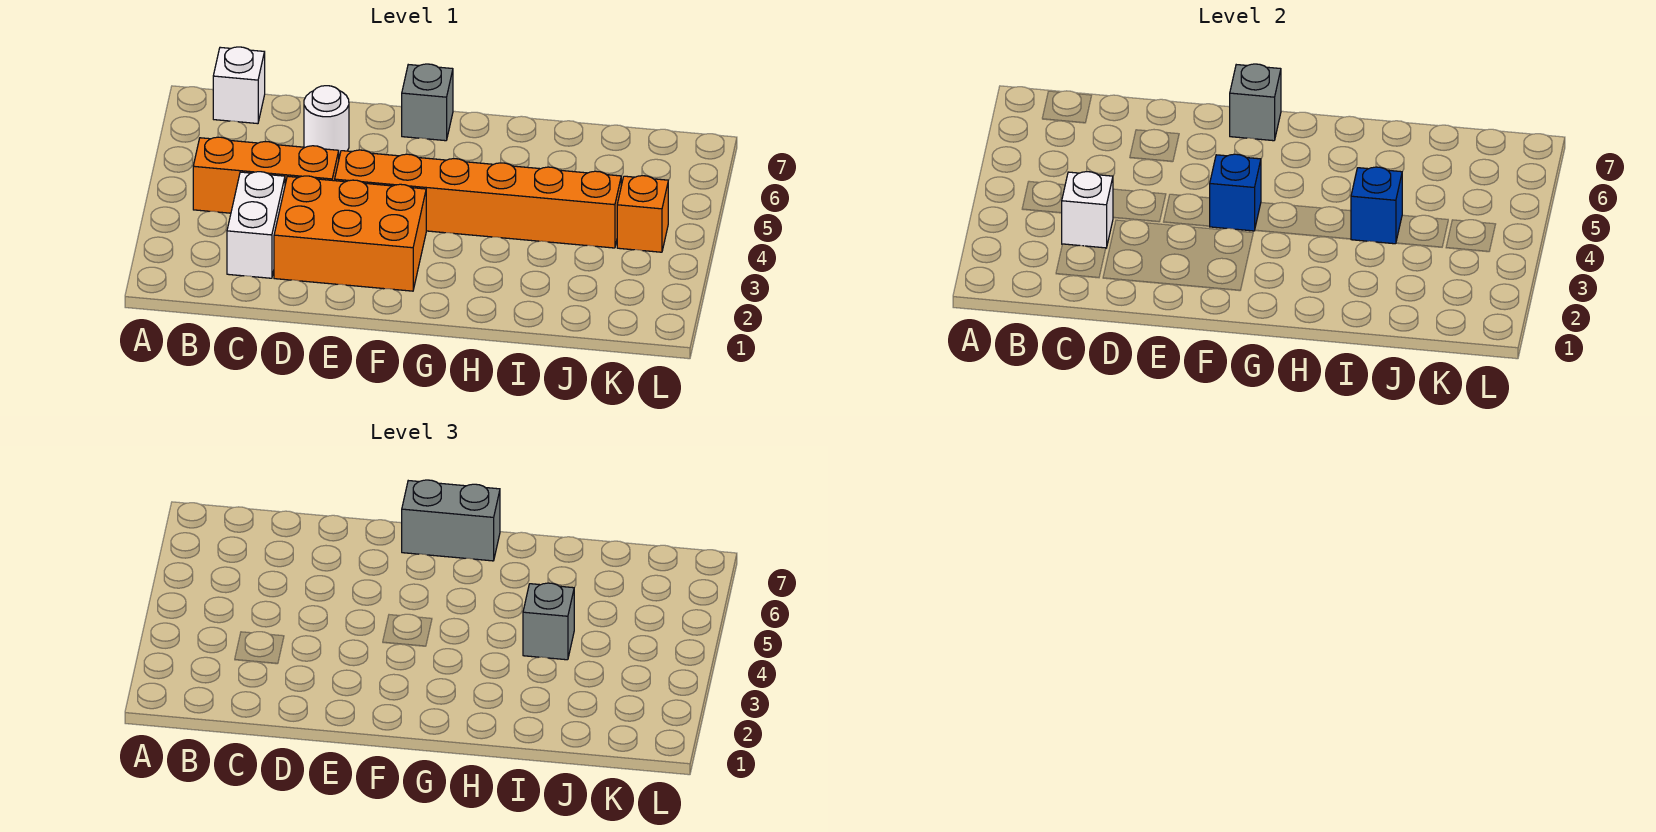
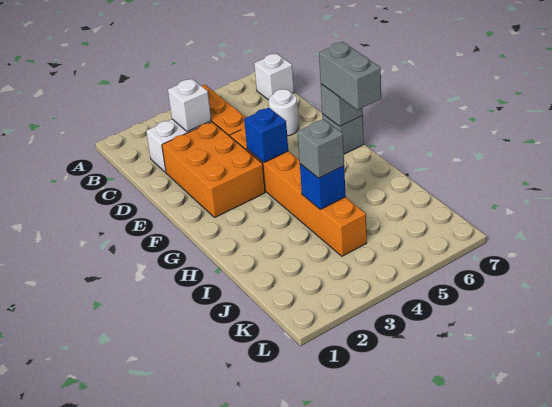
orange 1x1 brick [617,176,668,252] -> none

